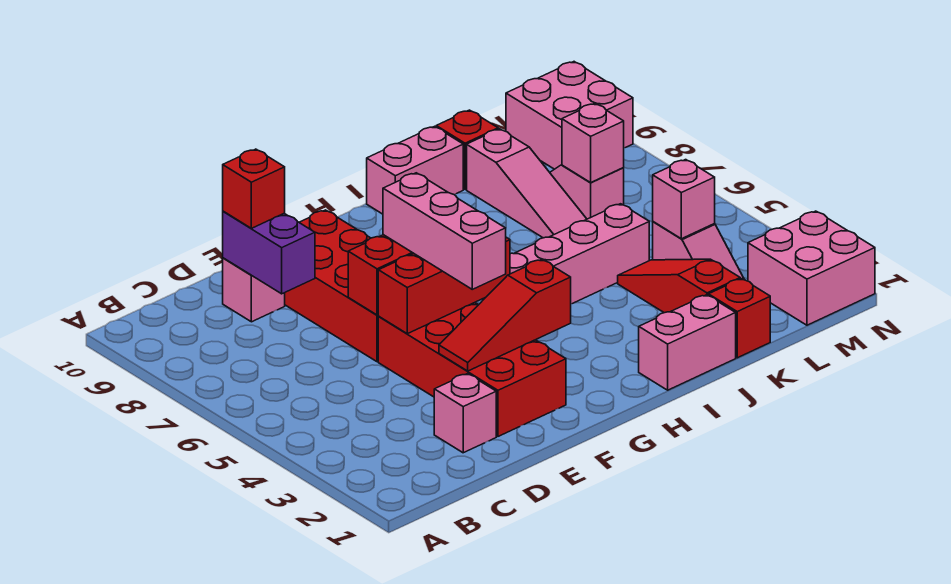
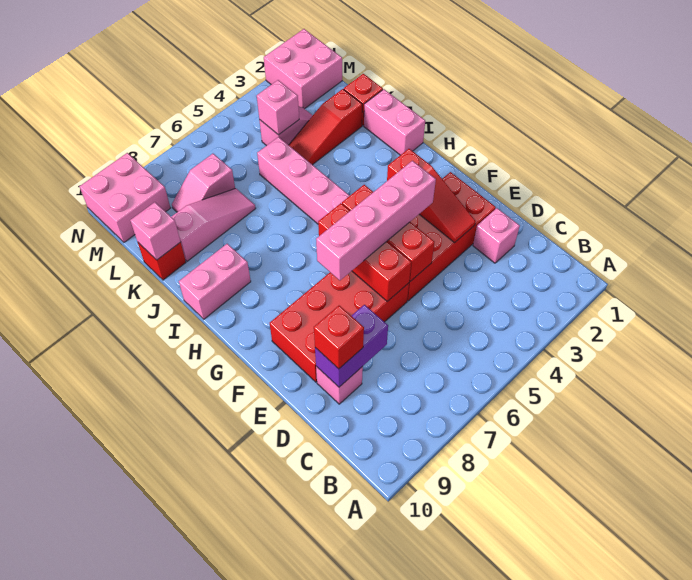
pink 1x3 brick [383,173,506,289] -> pink 1x4 brick [316,161,436,280]
pink 1x2 brick [367,126,463,214] -> pink 1x2 brick turned to [179,244,251,319]
pink 1x1 brick [562,103,624,182] -> pink 1x1 brick moved to [130,202,181,260]

